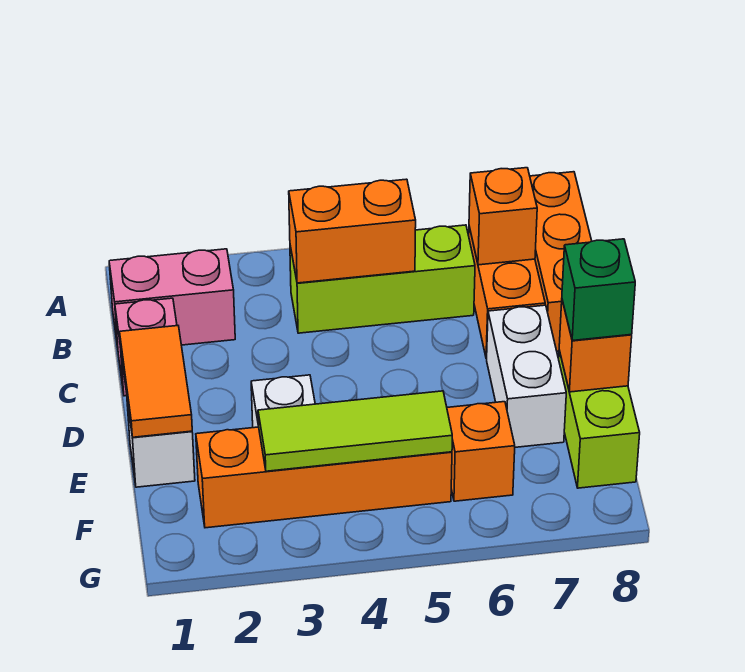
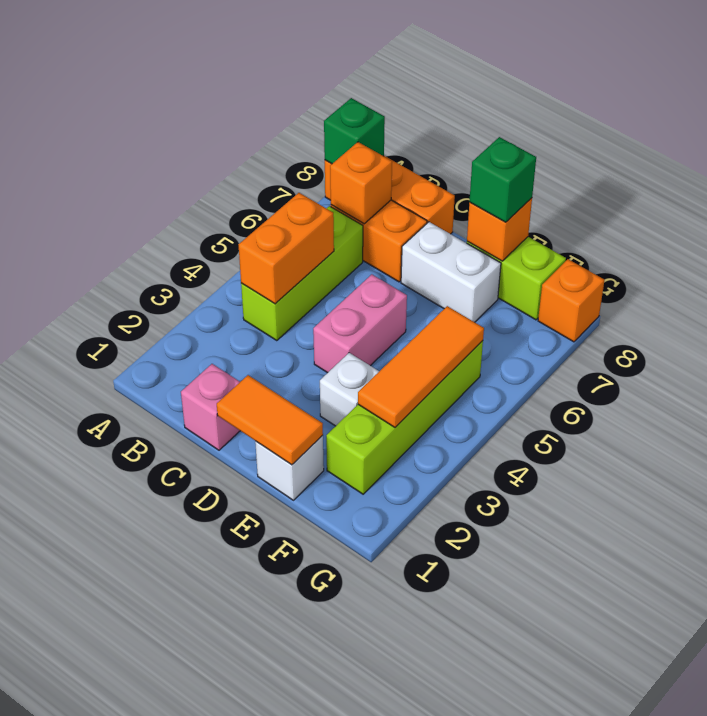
none -> green 1x1 brick [324,98,385,164]
pink 1x2 brick [109,249,235,347] -> pink 1x2 brick moved to [313,274,407,373]
orange 1x4 brick [196,427,452,528] -> lime 1x4 brick [326,341,483,494]
lime 1x3 tile [258,391,452,471] -> orange 1x3 tile [358,306,484,427]
orange 1x1 brick [447,402,515,501] -> orange 1x1 brick moved to [538,259,604,342]

